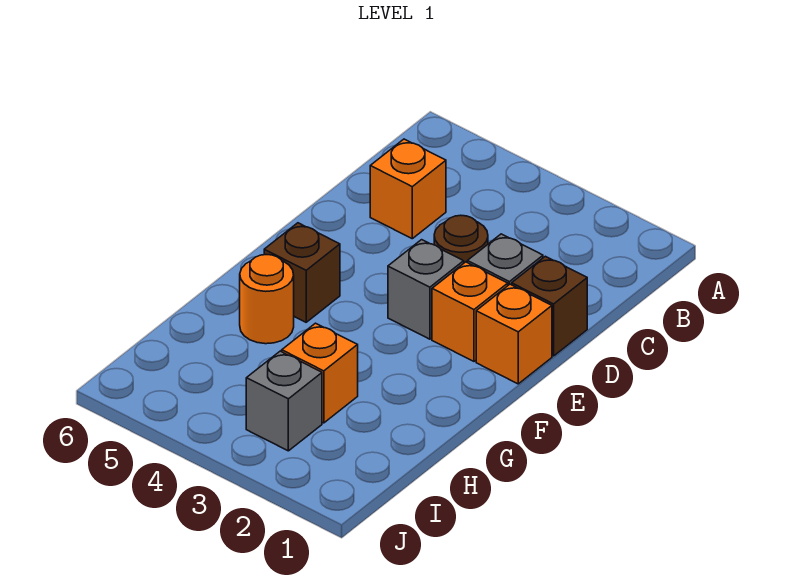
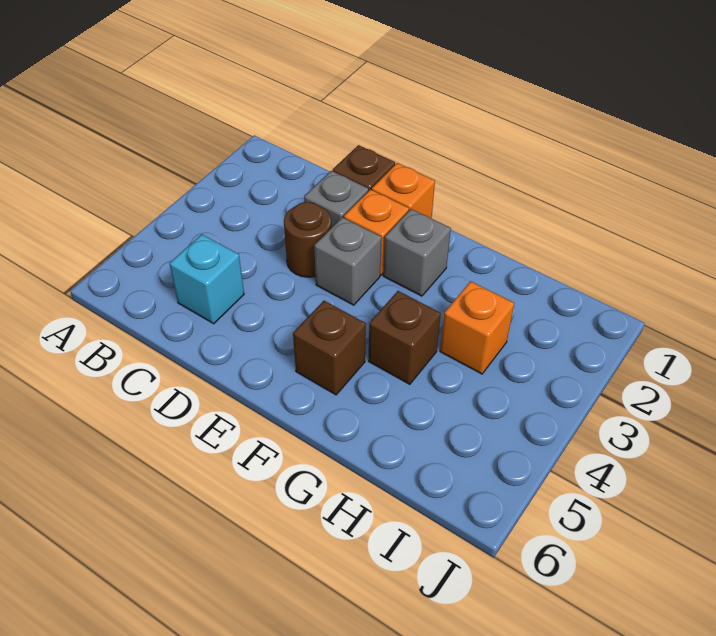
orange 1x1 brick [370,139,446,239] -> cyan 1x1 brick [169,234,244,324]
none -> brown 1x1 brick [369,291,441,384]
orange 1x1 round brick [240,255,294,344] -> none
grey 1x1 brick [246,351,322,451] -> grey 1x1 brick moved to [383,209,451,296]

